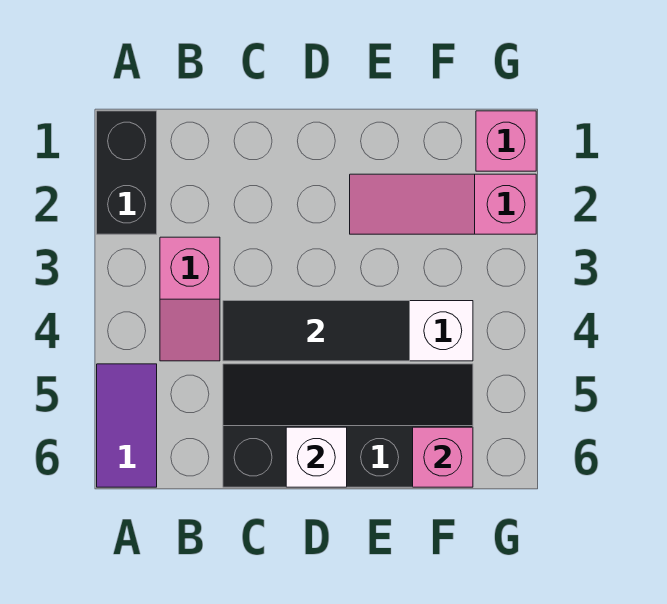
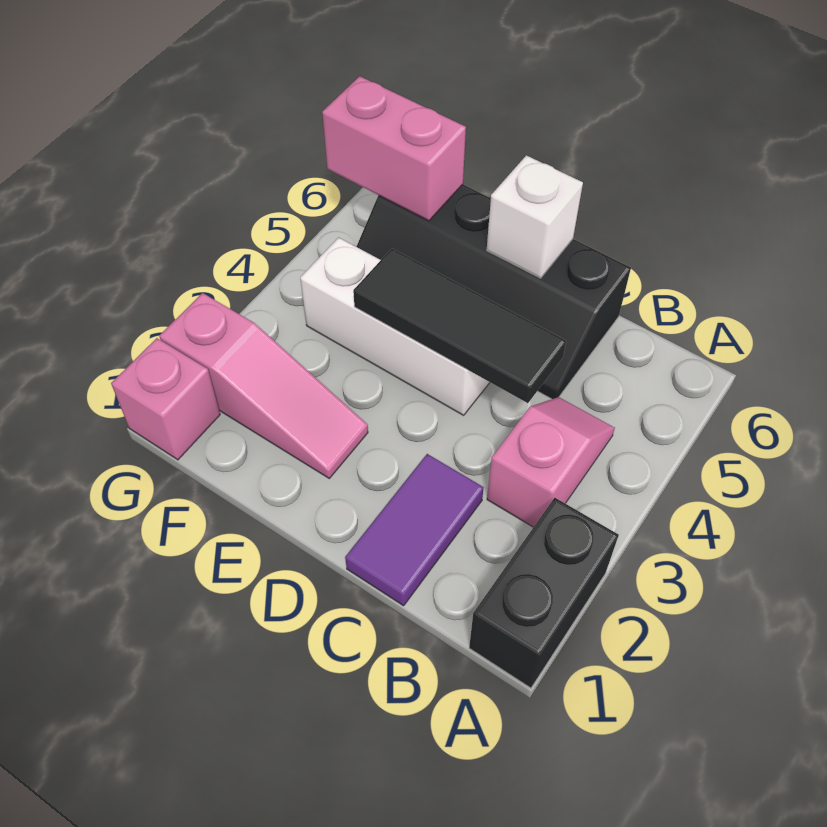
purple 1x2 tile [97,364,157,487] -> purple 1x2 tile moved to [345,454,484,606]
pink 1x1 brick [413,427,473,487] -> pink 1x2 brick [322,76,466,221]

